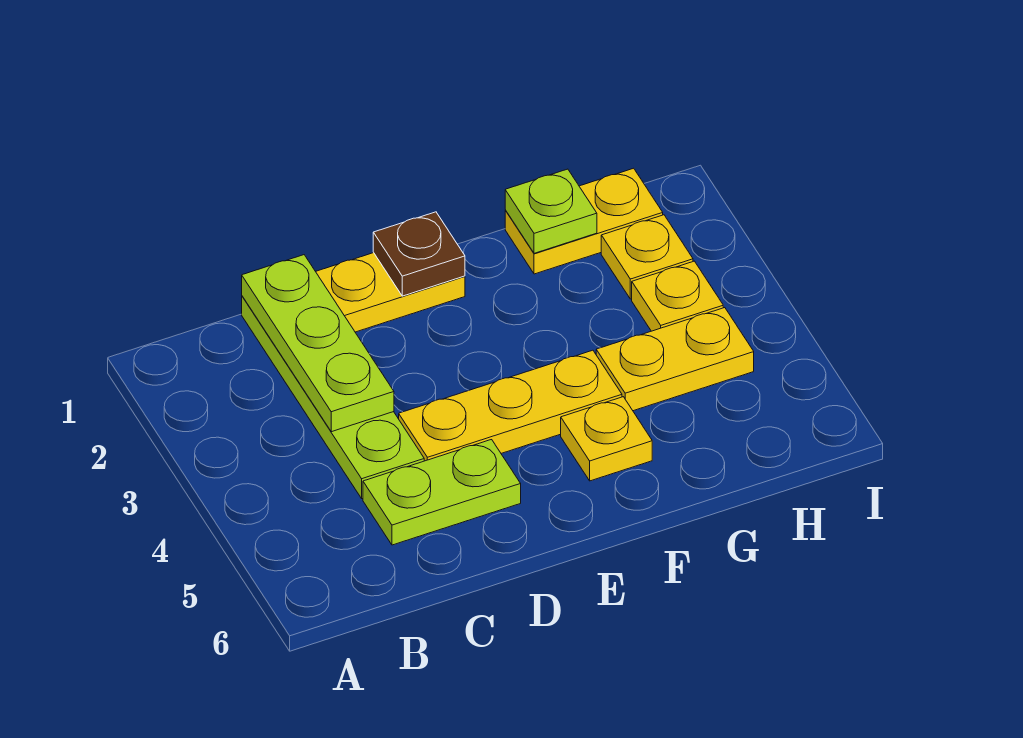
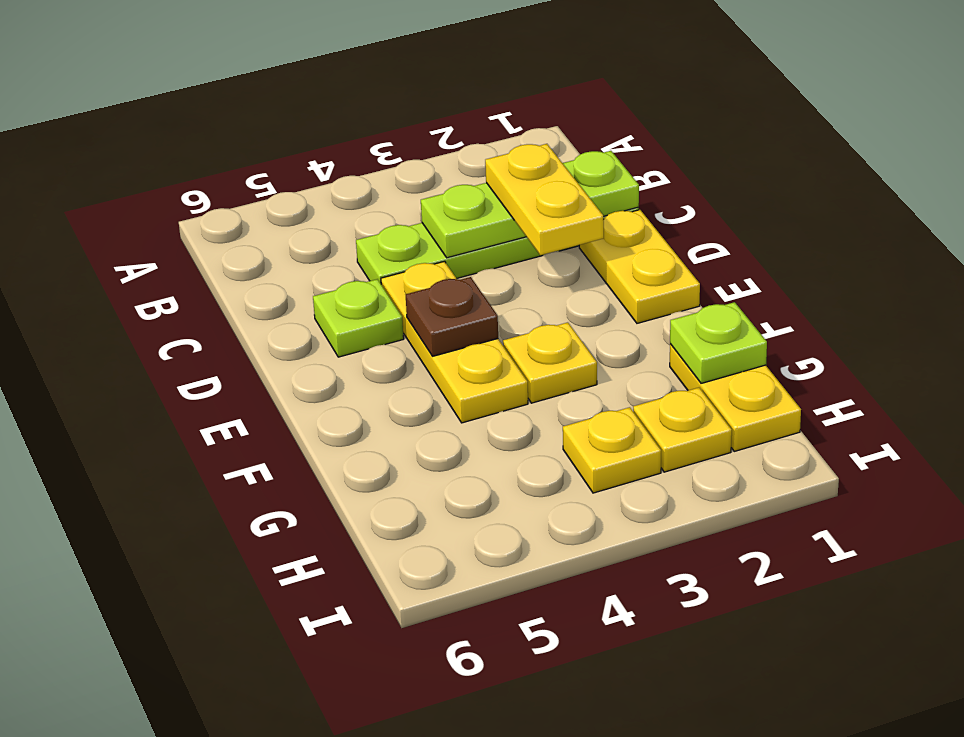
lime 1x2 plate [363,440,521,545] -> lime 1x1 plate [313,279,404,357]
brown 1x1 plate [373,212,465,296] -> brown 1x1 plate moved to [406,277,498,356]
yellow 1x1 plate [561,397,652,481] -> yellow 1x1 plate moved to [503,322,597,403]
yellow 1x2 plate [596,308,754,411] -> yellow 1x2 plate moved to [485,144,604,255]

